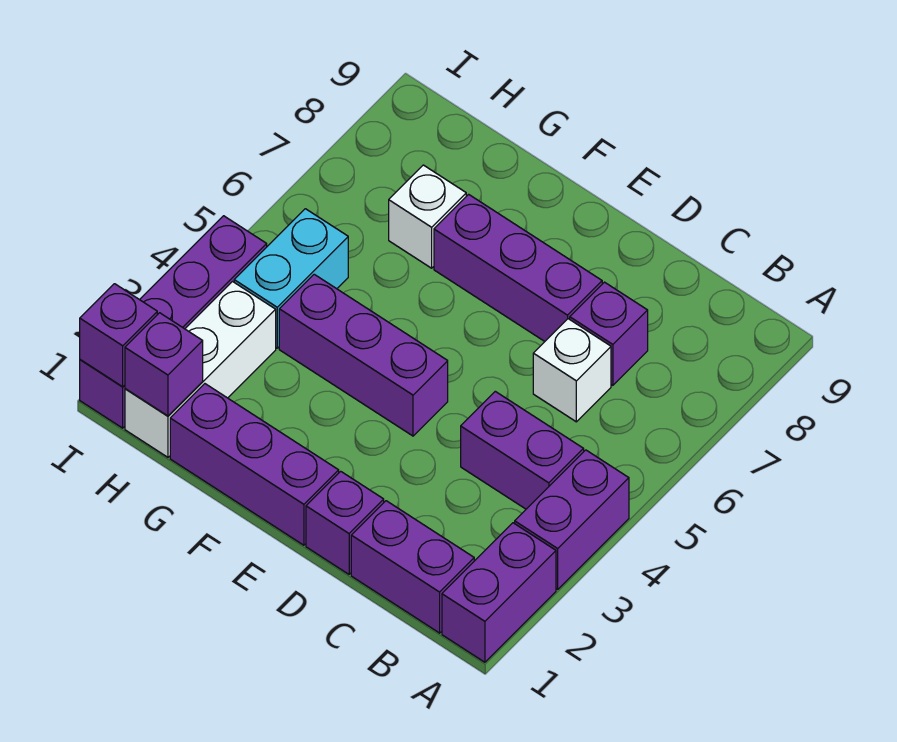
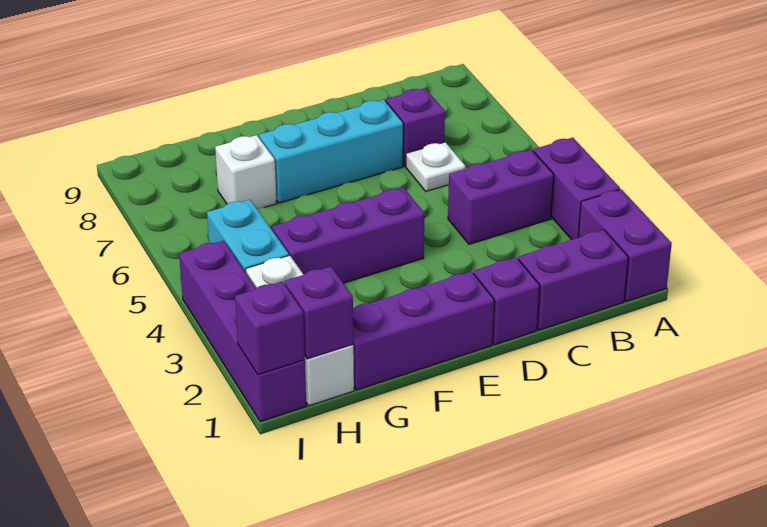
white 1x1 brick [533,319,611,422] -> white 1x1 plate [406,142,465,191]
purple 1x3 brick [434,194,602,341] -> cyan 1x3 brick [259,100,403,203]

